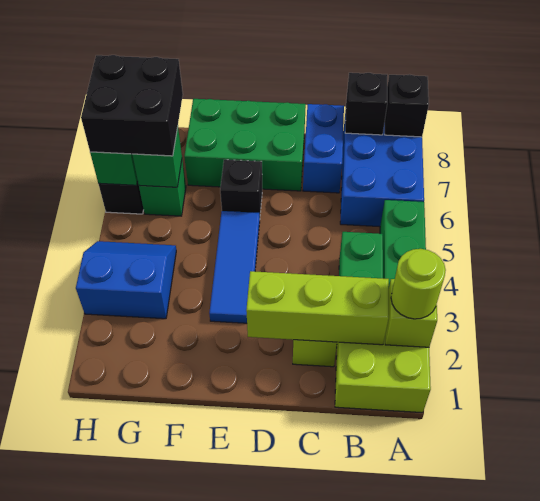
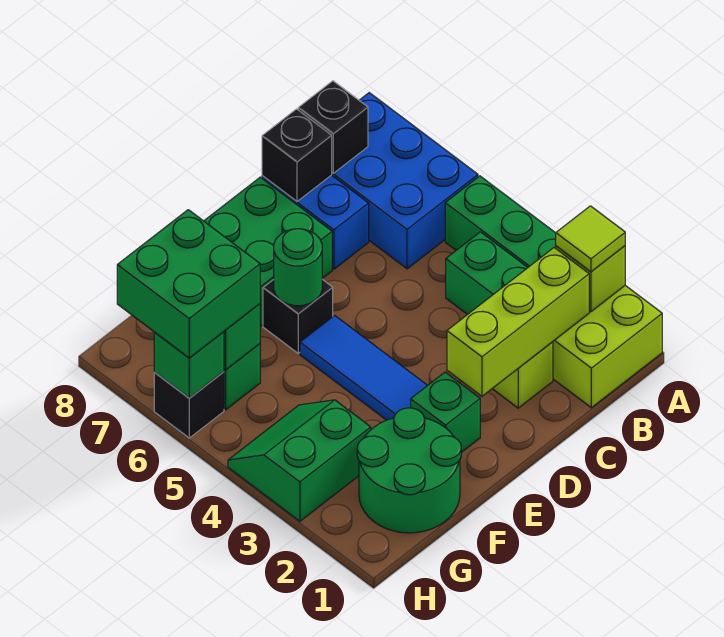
lime 1x1 round brick [391,249,446,319] -> lime 1x1 tile [556,206,625,272]
black 1x1 brick [385,74,429,137] -> black 1x1 brick moved to [262,109,332,201]
none -> green 1x1 brick [411,372,480,453]
none -> green 1x1 round brick [274,229,322,306]
none -> green 2x2 round brick [357,408,461,533]
blue 2x2 slope [76,241,176,319] -> green 2x2 slope [228,400,371,521]
black 2x2 brick [81,55,183,156] -> green 2x2 brick [117,210,260,358]

